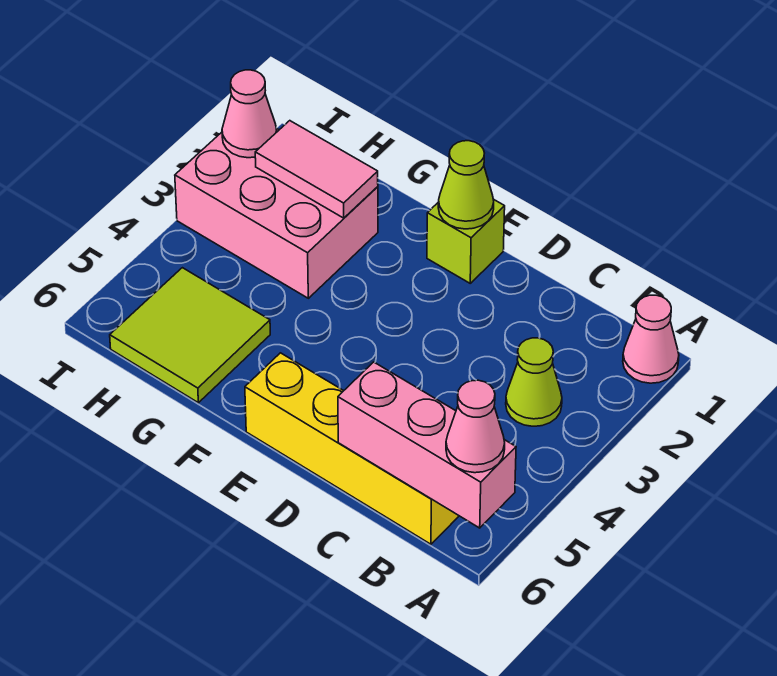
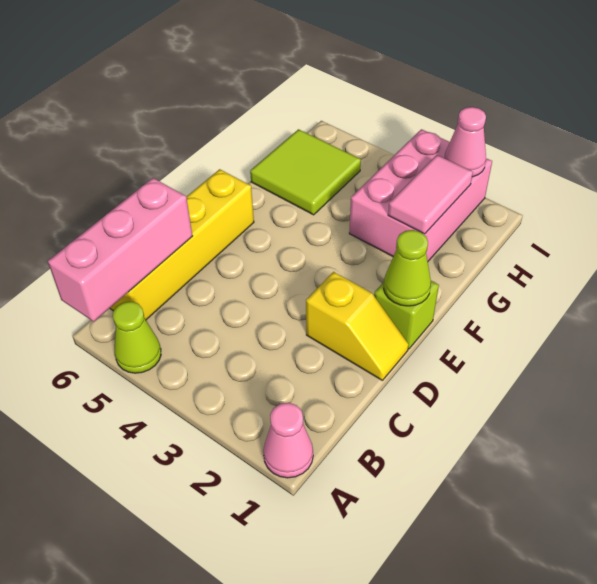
pink 1x1 cone [446,380,505,473] -> none
lime 1x1 cone [506,338,562,426] -> lime 1x1 cone moved to [113,302,161,373]
none -> yellow 1x2 slope [306,272,409,380]

